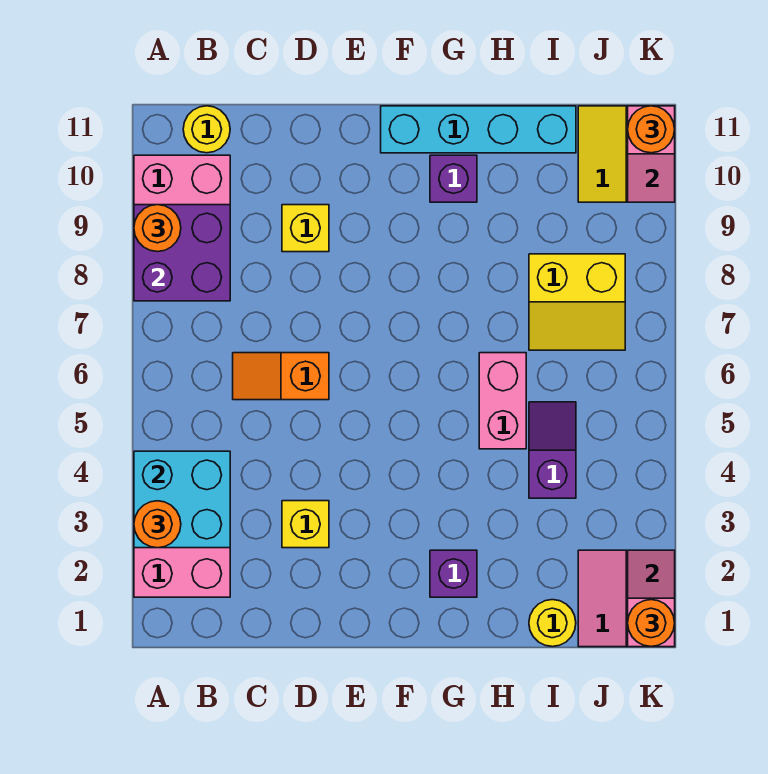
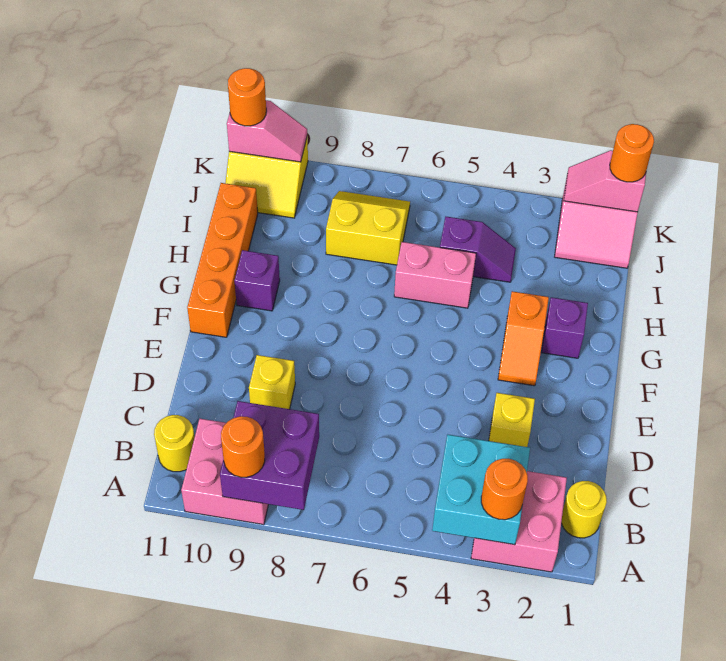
orange 1x2 slope [233,353,329,400] -> orange 1x2 slope moved to [498,291,549,386]
cyan 1x4 brick [381,106,576,153] -> orange 1x4 brick [187,183,258,337]
yellow 1x1 round brick [529,600,576,647] -> yellow 1x1 round brick moved to [561,481,607,538]
purple 1x2 slope [529,402,576,498] -> purple 1x2 slope turned to [440,217,516,282]
yellow 2x2 slope [529,254,625,350] -> yellow 2x2 slope turned to [326,191,410,265]

